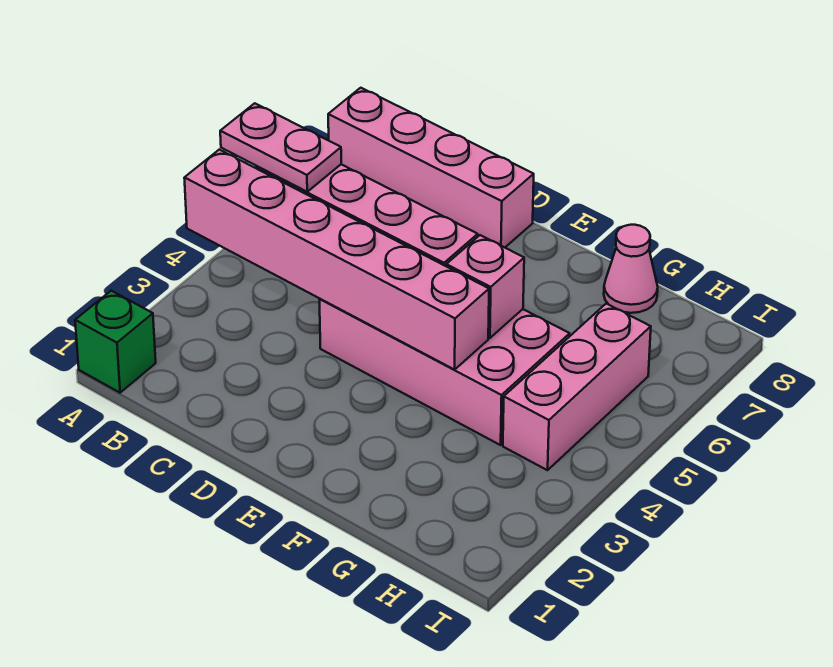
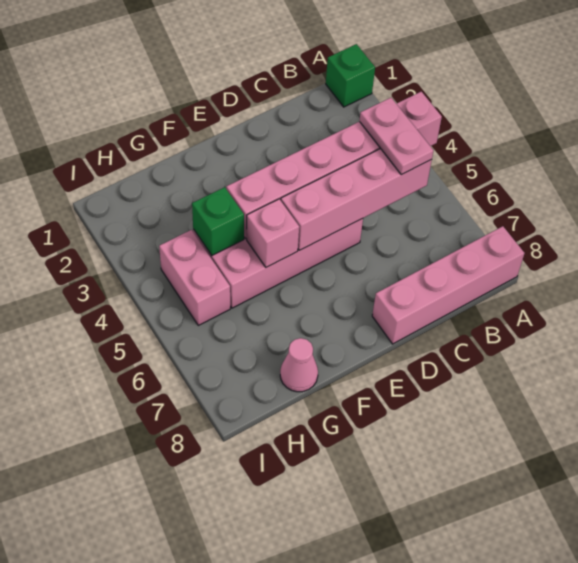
pink 1x2 plate [220,103,341,192] -> pink 1x2 plate turned to [359,98,433,175]
none -> green 1x1 brick [192,187,244,255]
pink 1x3 brick [503,304,651,470] -> pink 1x2 brick [159,230,230,325]

